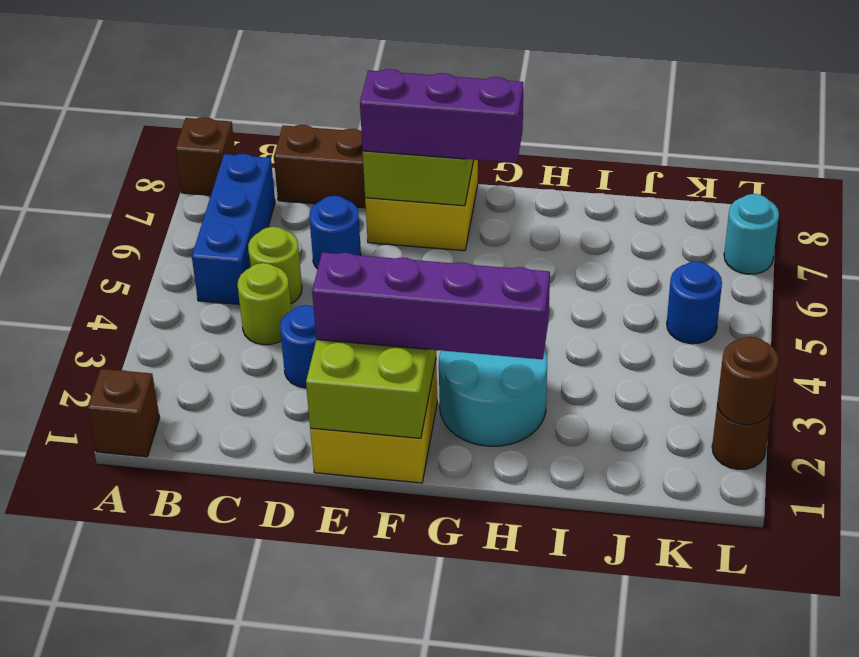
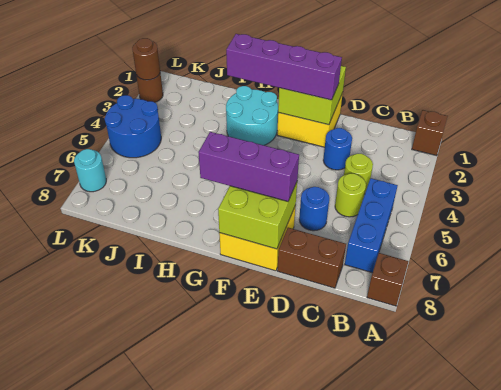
blue 1x1 round brick [667,262,722,344] -> blue 2x2 round brick [105,95,161,158]

